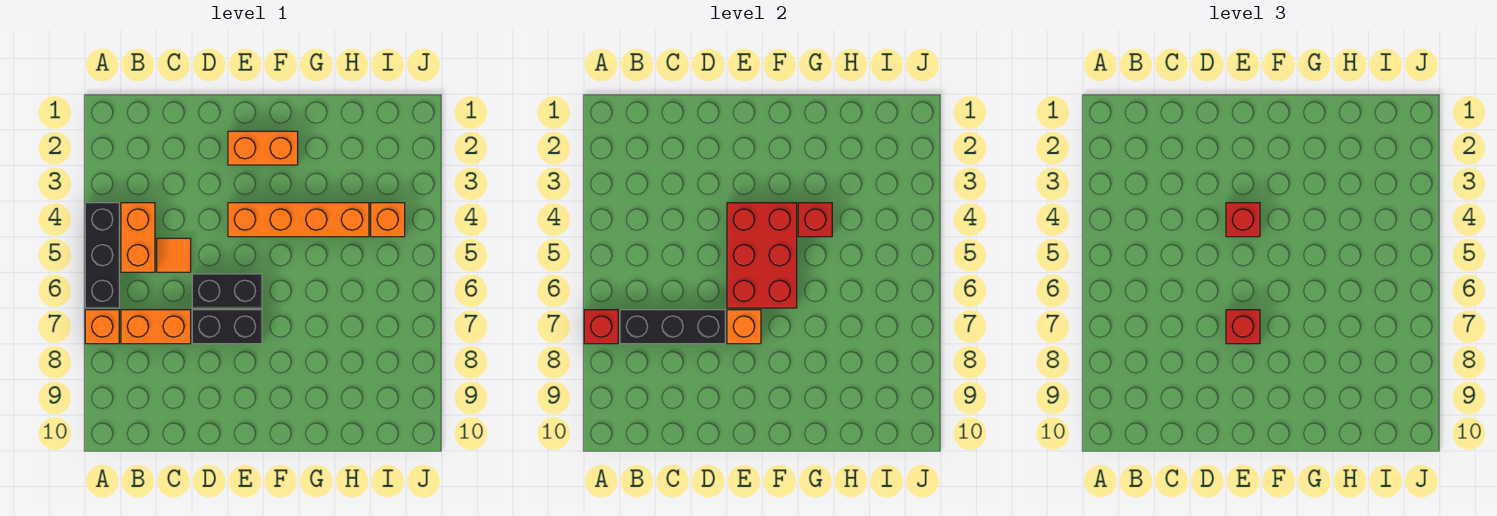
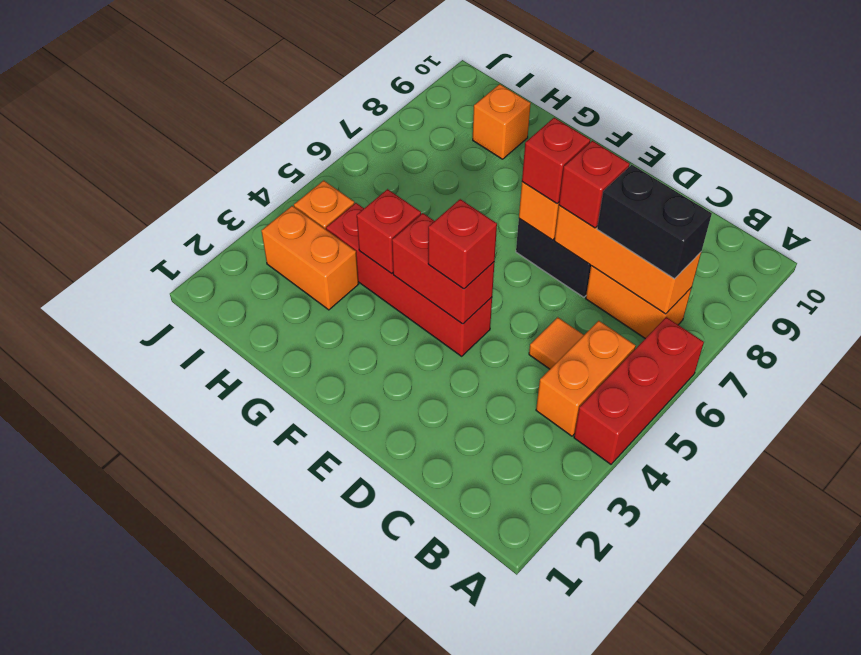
black 1x3 brick [85,203,119,308] -> red 1x3 brick [574,317,704,464]
orange 1x1 brick [85,310,119,344] -> orange 1x1 brick moved to [473,84,531,159]
red 1x1 brick [584,310,618,344] -> red 1x1 brick moved to [559,141,630,228]
black 1x3 brick [620,310,725,344] -> orange 1x3 brick [555,205,701,314]
black 1x2 brick [192,274,262,308] -> black 1x2 brick moved to [597,165,712,279]
orange 1x2 brick [228,131,298,165] -> orange 1x2 brick moved to [262,206,359,310]
orange 1x4 brick [228,203,369,237] -> red 1x4 brick [326,203,492,356]
red 2x3 brick [727,203,797,308] -> red 1x2 brick [392,213,494,324]

